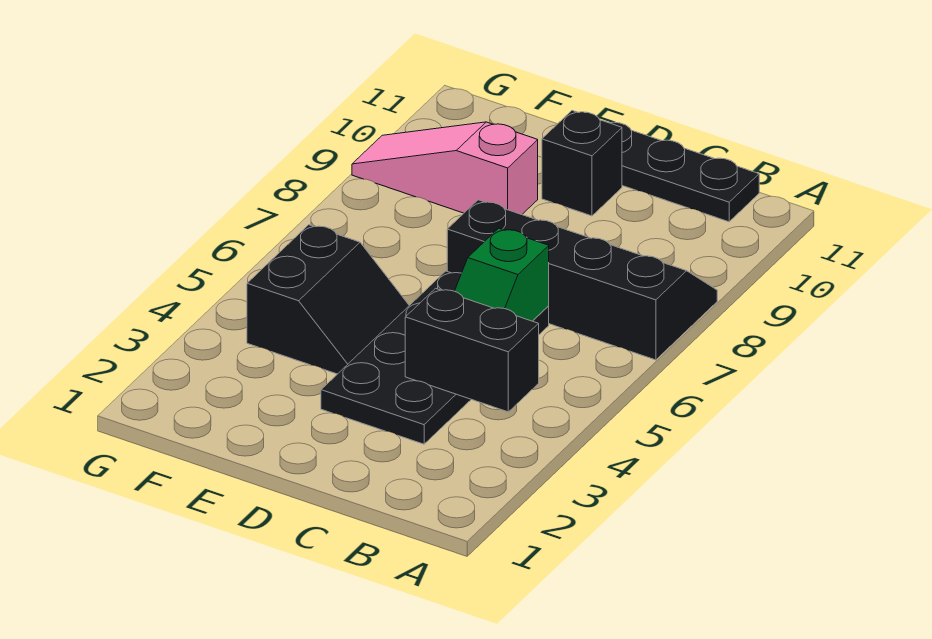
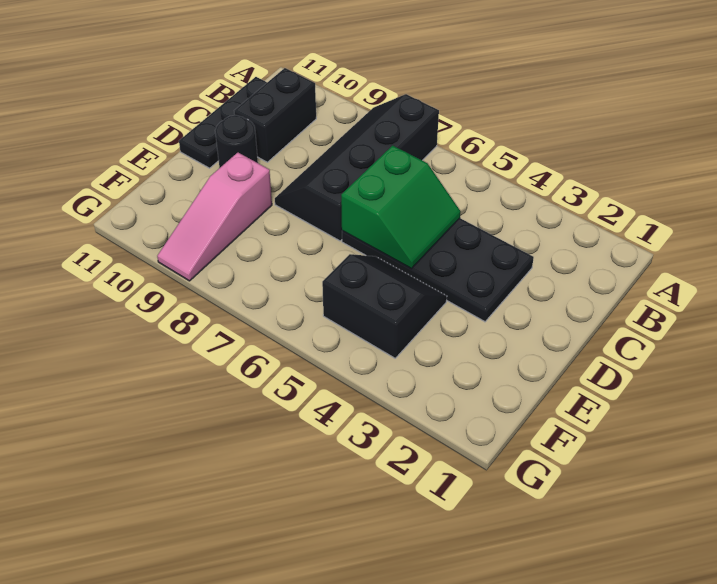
black 1x2 brick [405,288,539,412] -> black 1x2 brick moved to [234,68,316,162]
green 1x2 slope [455,228,549,321] -> green 2x2 slope [341,145,461,269]
black 1x1 brick [542,111,622,216] -> black 1x1 round brick [215,115,258,168]

